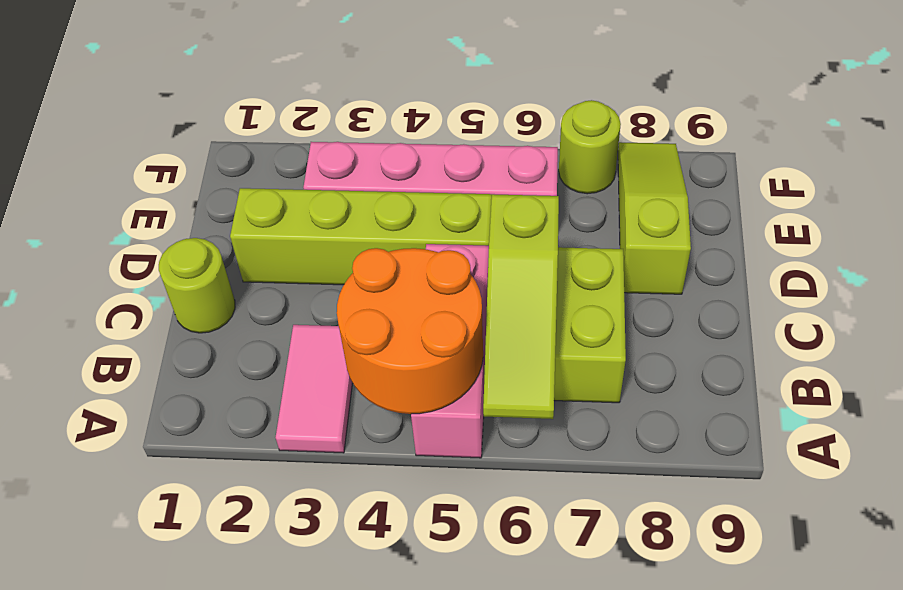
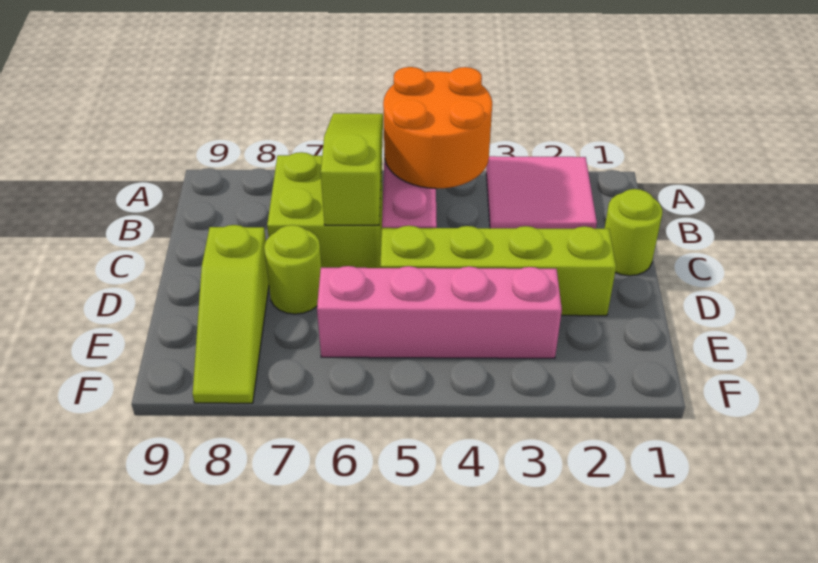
pink 1x2 tile [275,325,353,453] -> pink 2x2 tile [486,156,597,229]
lime 1x1 round brick [559,100,621,194] -> lime 1x1 round brick moved to [264,225,322,314]

